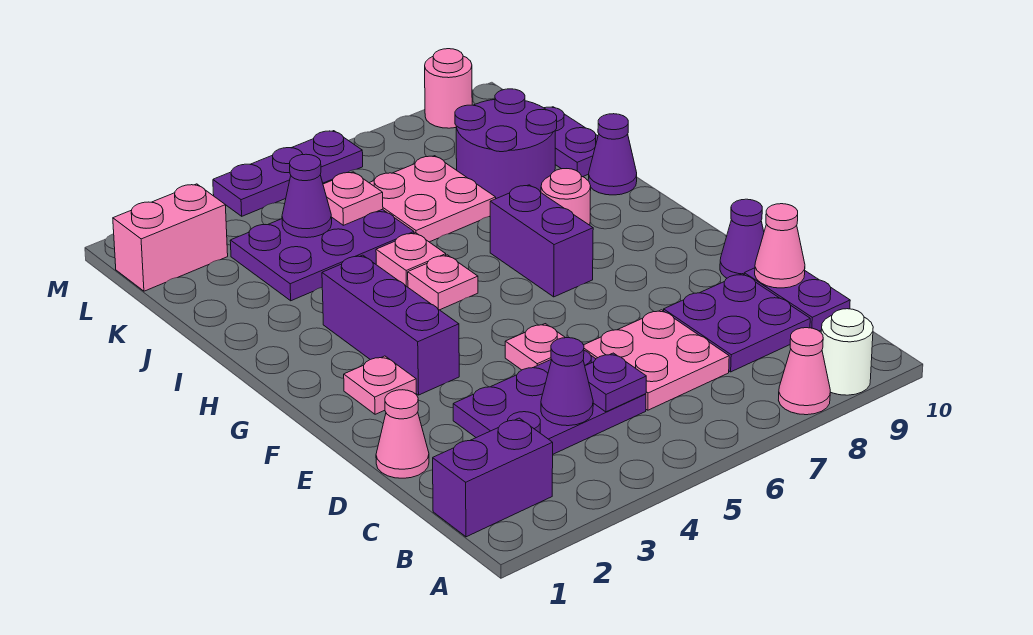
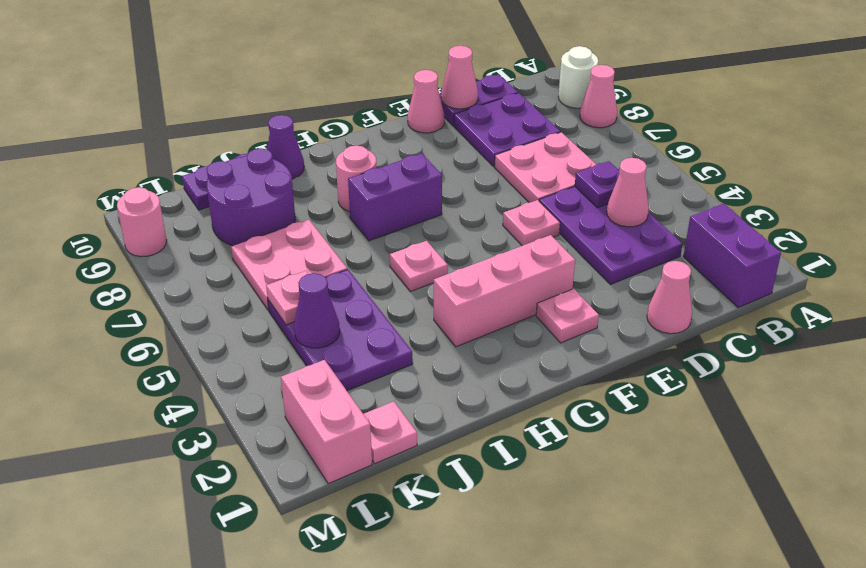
purple 1x1 cone [541,338,593,426] -> pink 1x1 cone [607,158,649,227]
purple 1x1 cone [720,199,764,278] -> pink 1x1 cone [408,70,444,133]
purple 1x3 brick [322,255,459,395] -> pink 1x3 brick [434,235,575,347]
pink 1x1 plate [376,233,446,287] -> pink 1x1 plate moved to [364,401,417,464]
purple 1x3 plate [213,131,363,216] -> none

